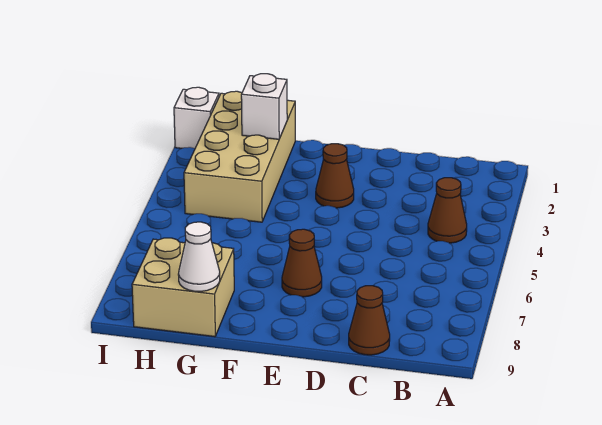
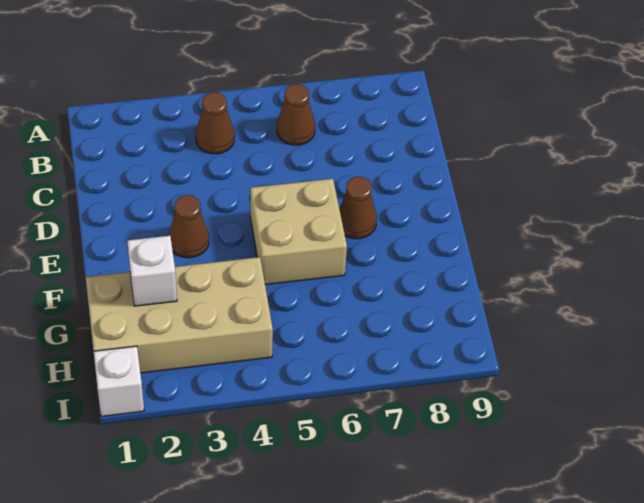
brown 1x1 cone [349,286,390,355] -> brown 1x1 cone moved to [277,84,315,145]
tan 2x2 brick [132,238,234,337] -> tan 2x2 brick moved to [250,179,347,285]
white 1x1 cone [178,222,220,291] -> none

